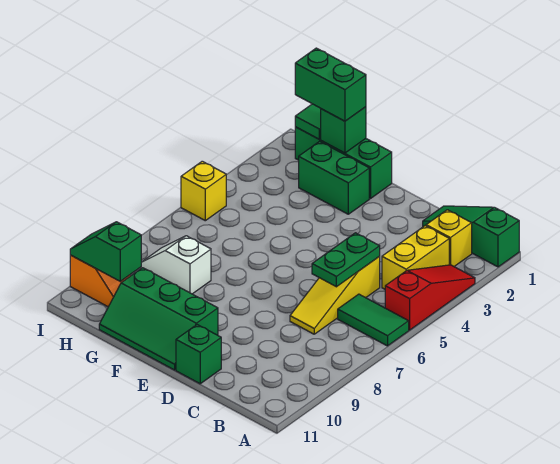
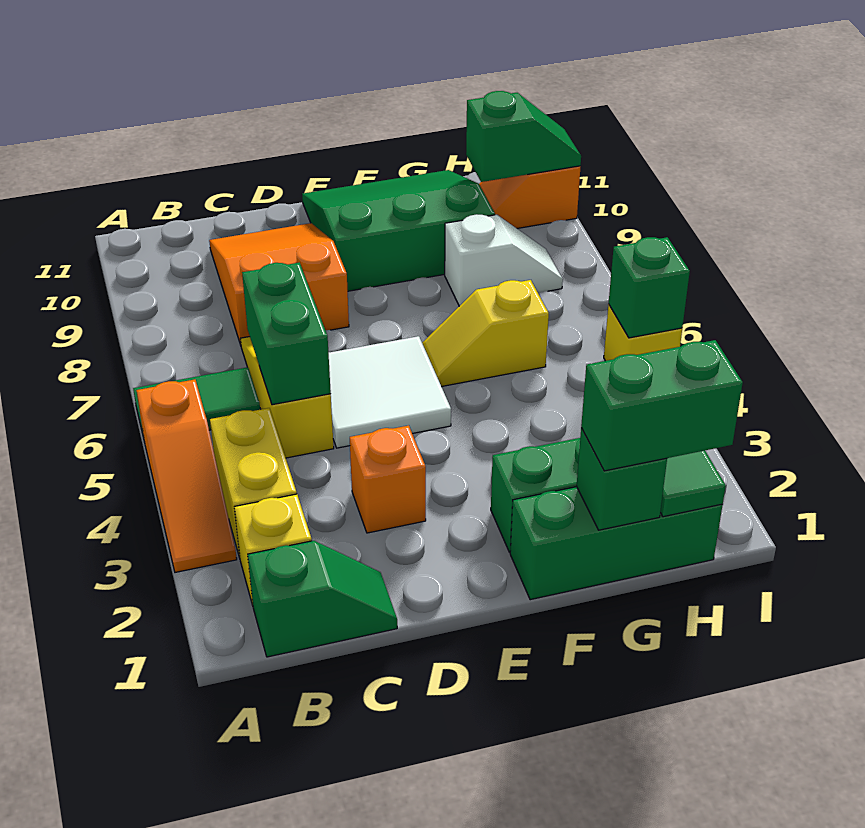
green 1x3 slope [423,206,519,267] -> green 1x2 slope [248,541,397,657]
red 1x3 slope [385,265,475,330] -> orange 1x3 slope [136,379,237,572]
green 1x2 plate [312,233,380,287] -> green 1x2 brick [242,262,331,405]
none -> orange 2x3 slope [209,223,349,345]
none -> orange 1x1 brick [350,426,426,533]
none -> white 2x2 tile [329,336,451,448]
green 1x1 brick [176,325,221,384] -> green 1x1 brick moved to [609,237,690,338]
green 2x3 slope [99,268,218,370] -> green 3x3 slope [302,170,495,291]
none -> yellow 1x2 slope [422,280,549,387]

